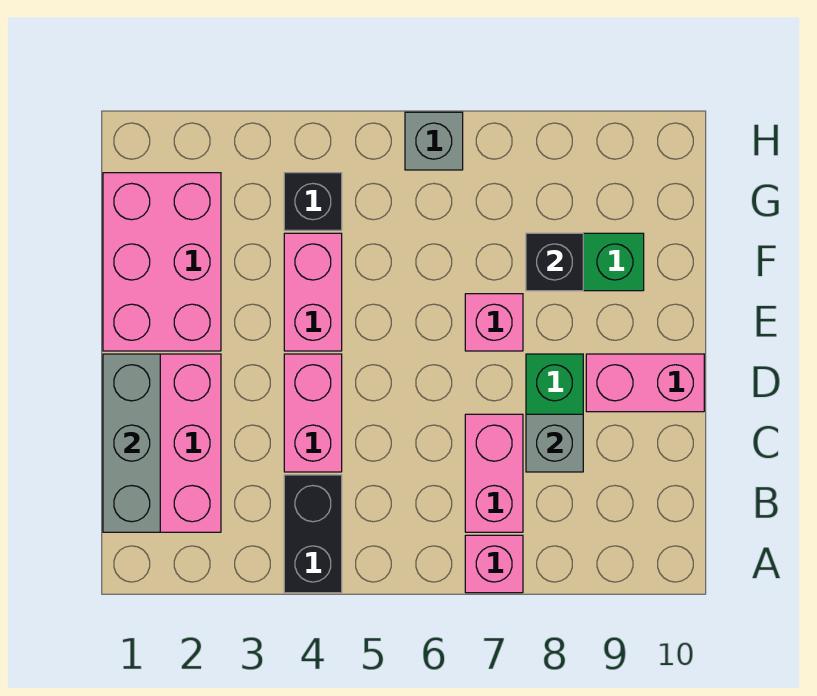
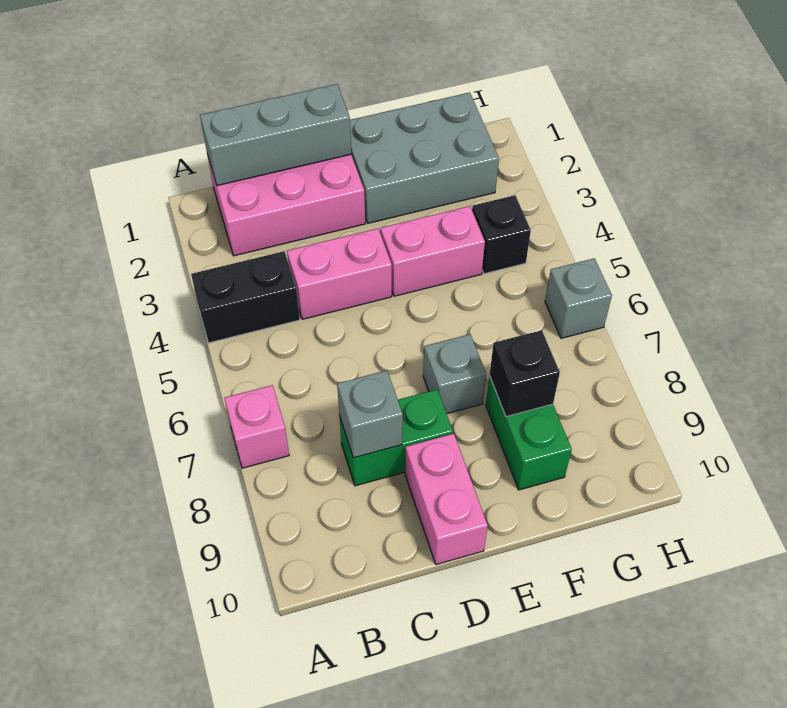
pink 1x2 brick [465,414,523,532] -> none
pink 2x3 brick [103,173,221,351] -> grey 2x3 brick [350,93,499,223]
pink 1x1 brick [465,294,523,351] -> grey 1x1 brick [423,334,486,413]

